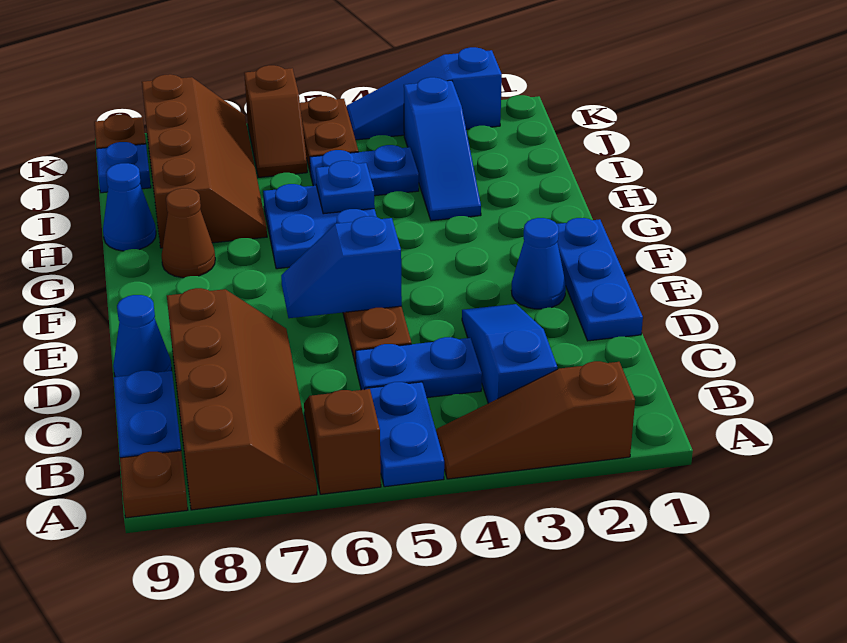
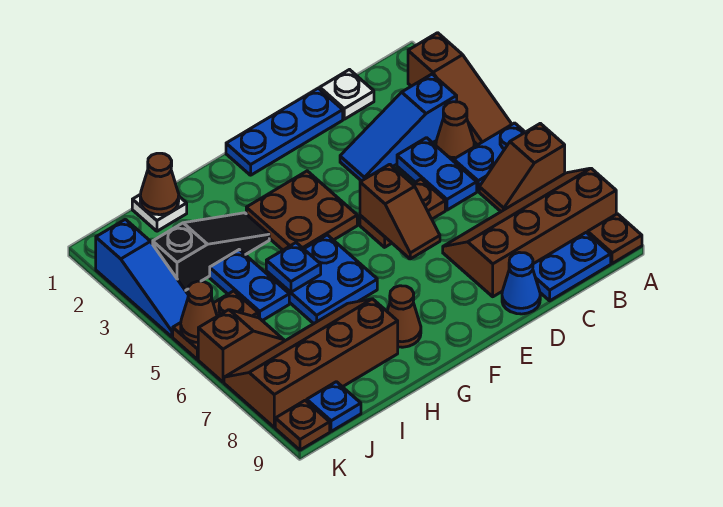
none -> brown 1x1 cone [436,102,474,161]
none -> white 1x1 plate [320,70,374,119]
blue 1x1 cone [512,218,566,309] -> none
blue 1x2 slope [281,216,402,318] -> brown 1x2 slope [360,164,440,259]
none -> brown 2x2 plate [246,171,357,250]
blue 1x3 slope [404,77,481,221] -> black 1x3 slope [153,213,269,291]
blue 1x1 cone [103,163,156,251] -> none
none -> white 1x1 plate [132,194,187,231]
none -> brown 1x1 cone [140,153,179,215]
none -> brown 1x1 cone [181,281,217,343]

